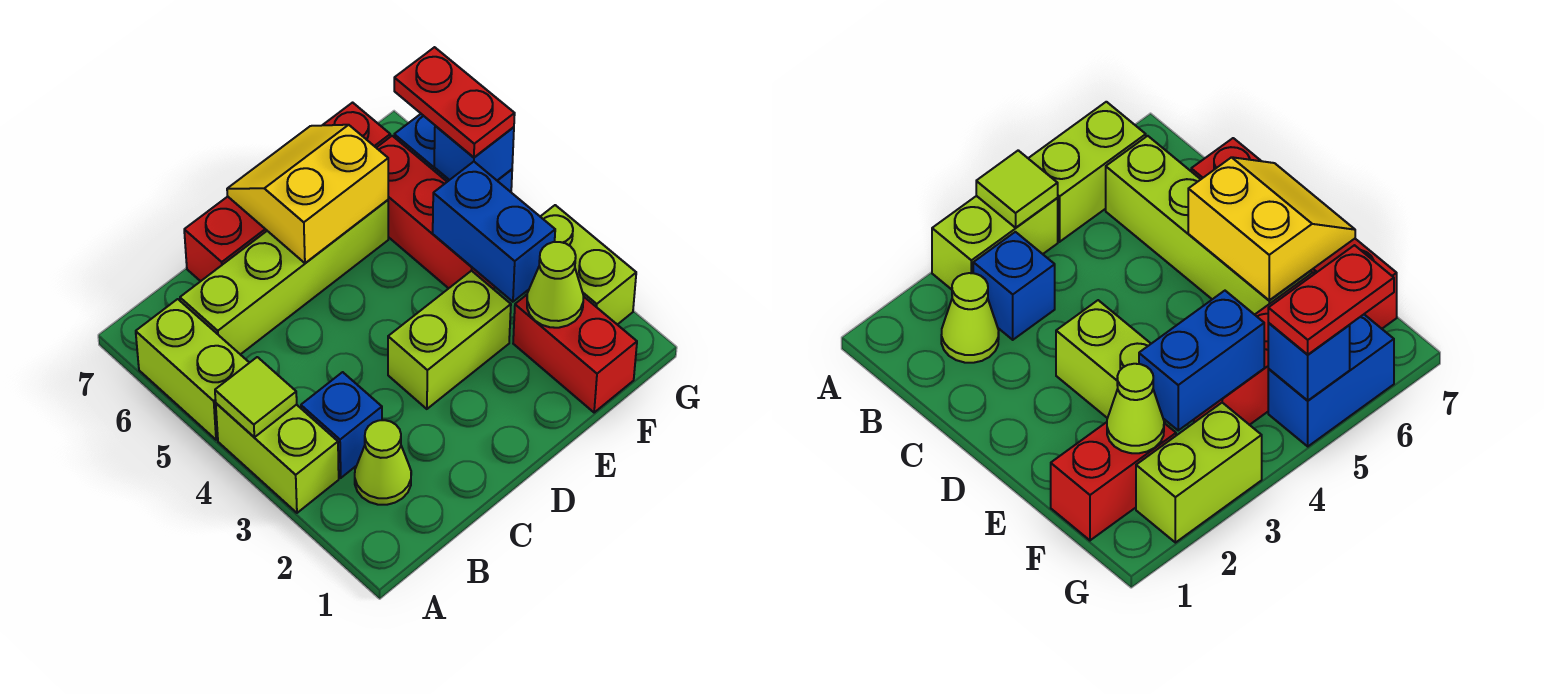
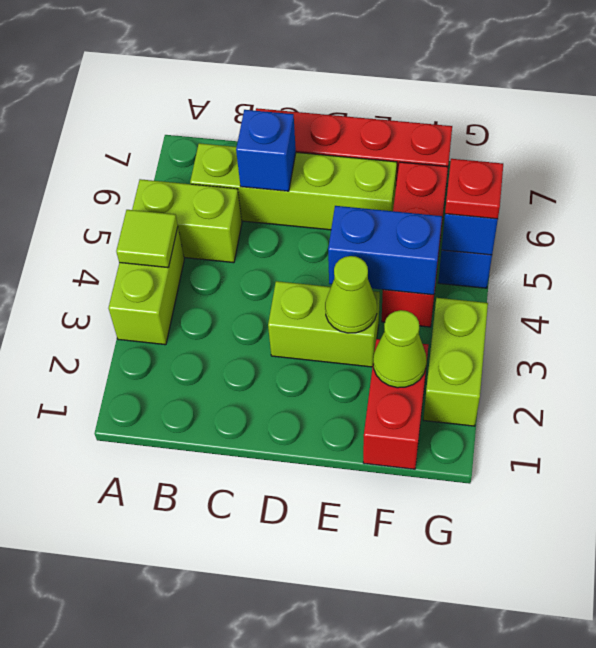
lime 1x2 brick [136,299,249,440] -> lime 1x2 brick turned to [132,179,242,263]
lime 1x1 cone [355,420,411,505] -> lime 1x1 cone moved to [325,256,377,333]
blue 1x1 brick [301,372,382,478] -> blue 1x1 brick moved to [236,110,296,191]
yellow 2x2 slope [227,125,388,263] -> none
blue 1x2 brick [433,162,555,302] -> blue 1x2 brick turned to [328,206,442,295]
red 1x2 plate [394,47,515,157] -> red 1x1 plate [445,159,503,219]

